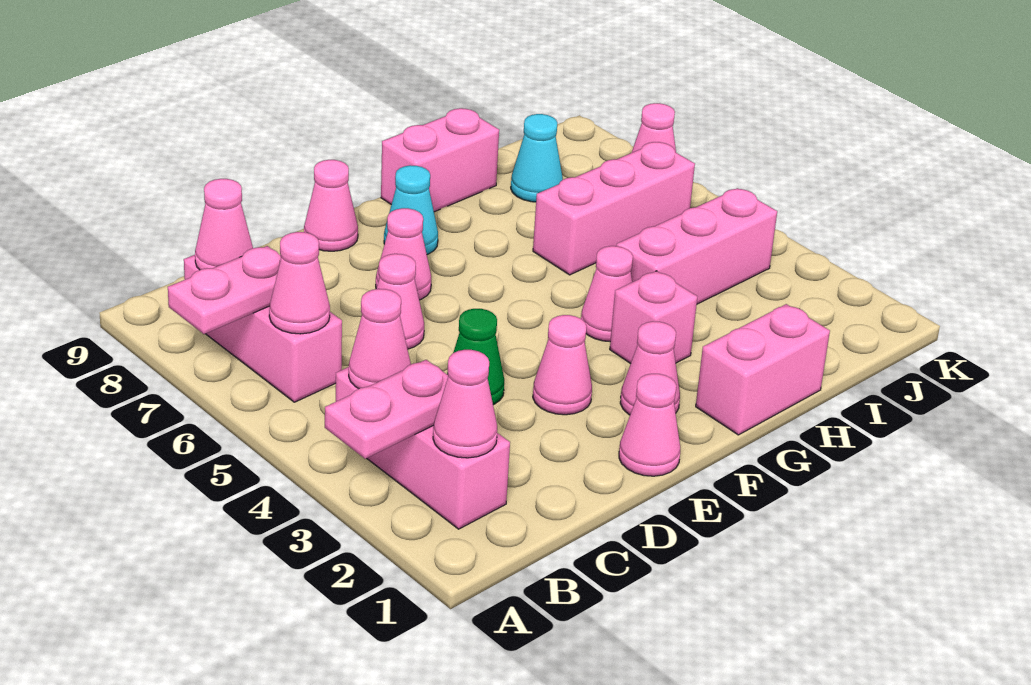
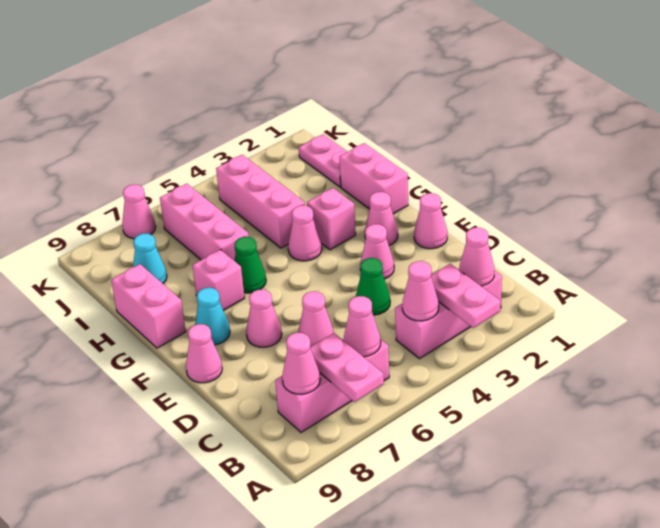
none -> green 1x1 cone [234,237,266,293]
none -> pink 1x1 brick [192,250,244,310]
none -> pink 1x2 plate [299,134,347,187]

